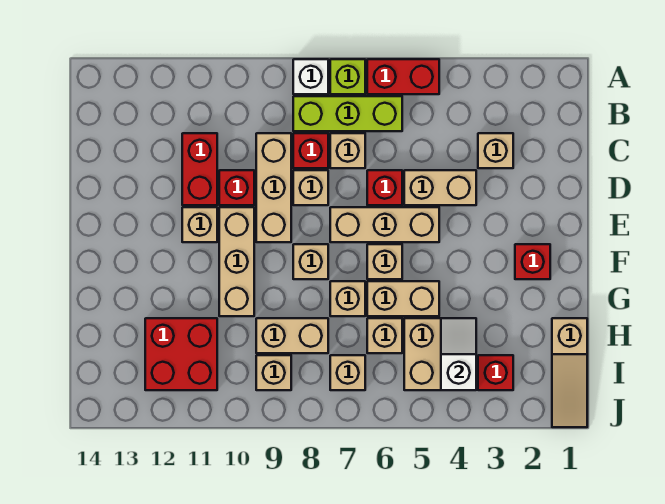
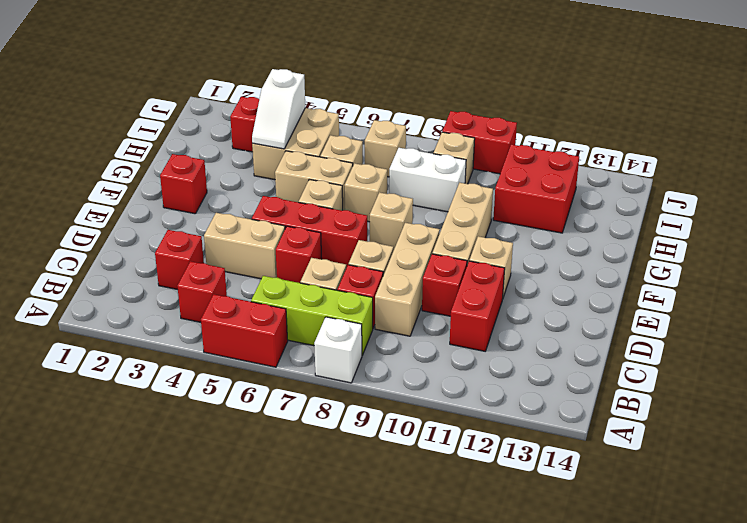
lime 1x1 brick [330,59,365,94] -> none
none -> red 1x1 brick [177,261,227,322]
tan 1x1 brick [478,133,513,168] -> red 1x1 brick [155,230,204,290]
tan 1x3 brick [330,207,439,242] -> red 1x3 brick [252,196,367,268]
tan 1x3 slope [552,318,587,427] -> none
tan 1x2 brick [256,318,328,353] -> white 1x2 brick [389,148,466,212]
none -> red 1x2 brick [442,111,517,174]

